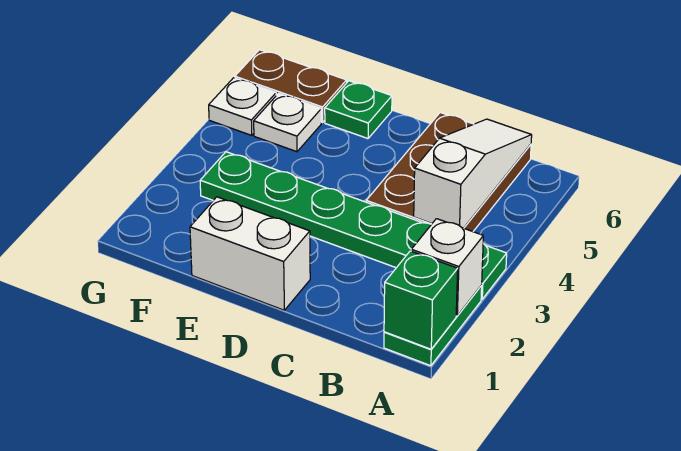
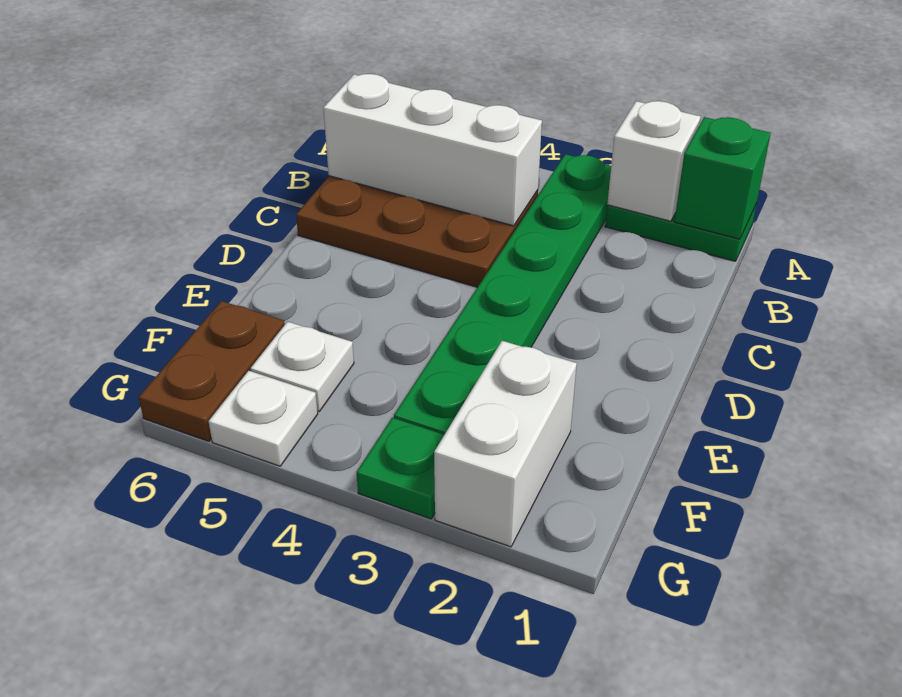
white 1x3 slope [414,119,532,228] -> white 1x3 brick [323,74,542,226]
white 1x2 brick [190,197,310,310] -> white 1x2 brick moved to [434,341,577,547]
green 1x1 plate [325,81,392,139] -> green 1x1 plate moved to [356,418,444,519]

